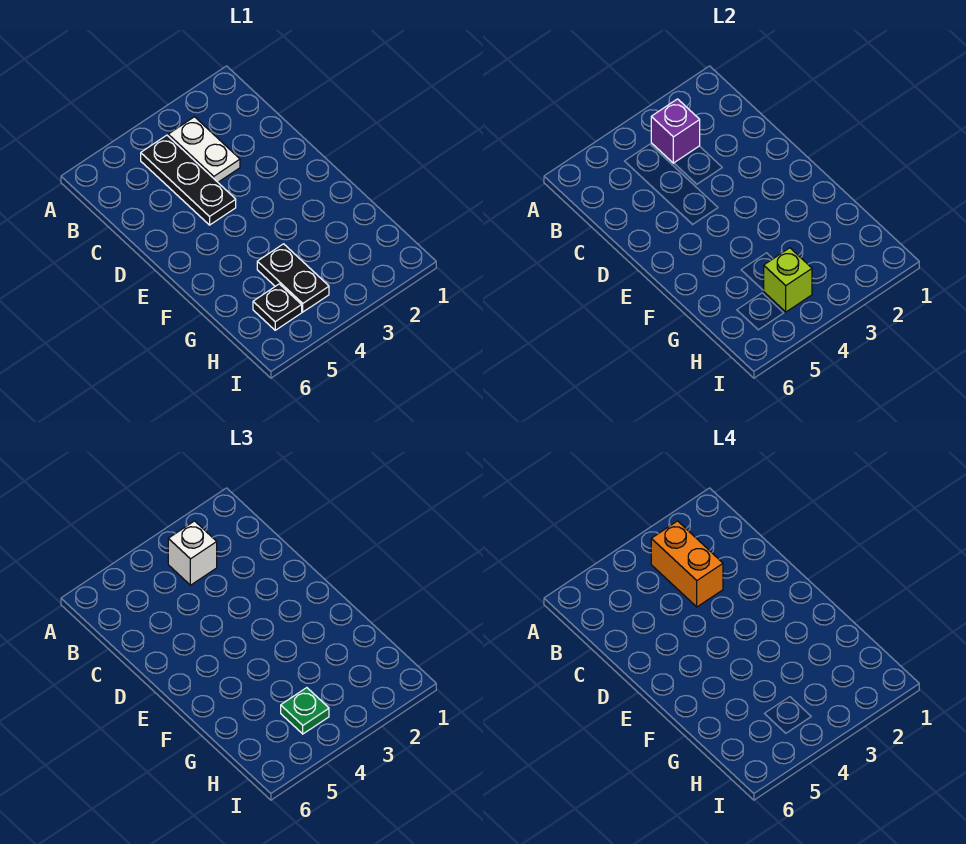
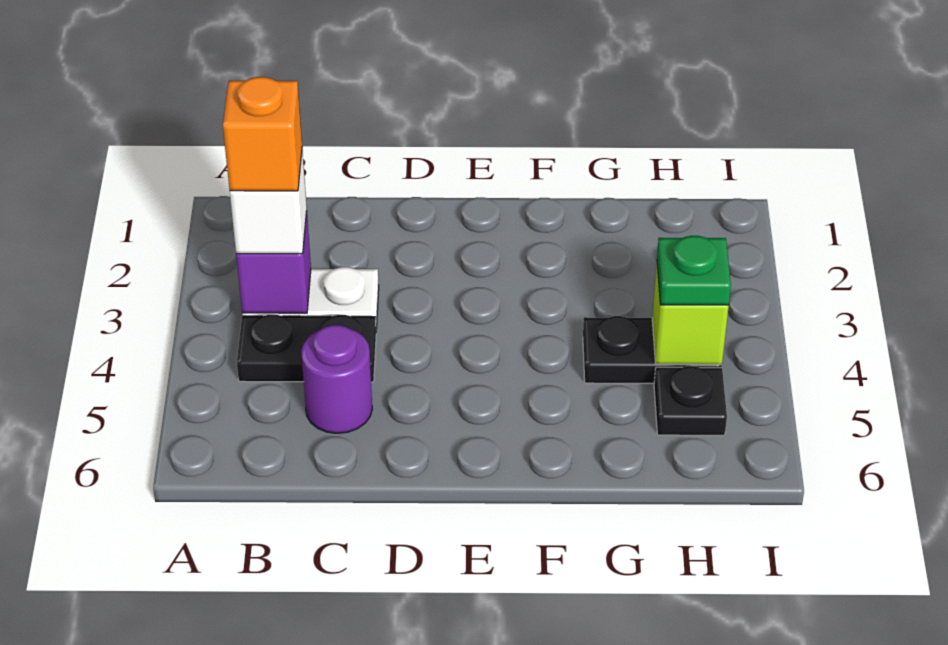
orange 1x2 brick [651,521,723,607] -> orange 1x1 brick [223,77,302,191]
black 1x3 plate [141,135,236,225] -> black 1x2 plate [237,315,376,382]
none -> purple 1x1 round brick [301,325,372,433]

